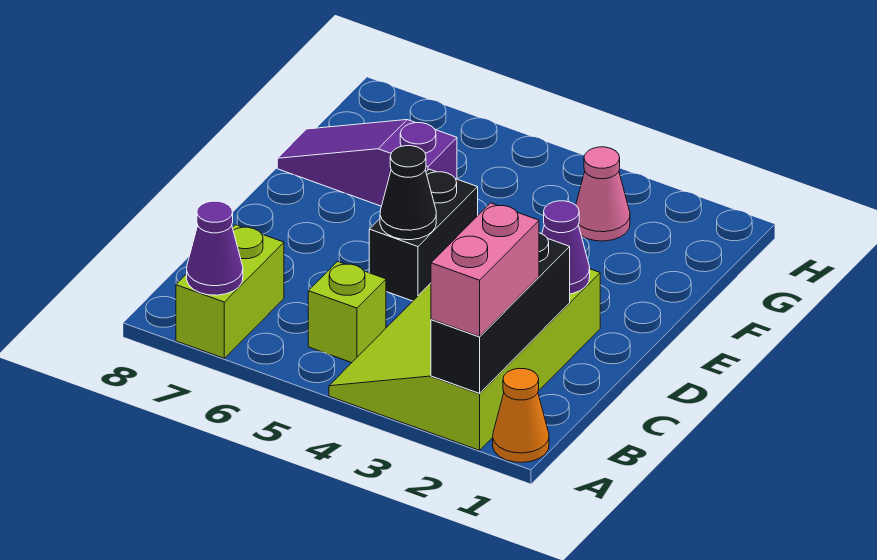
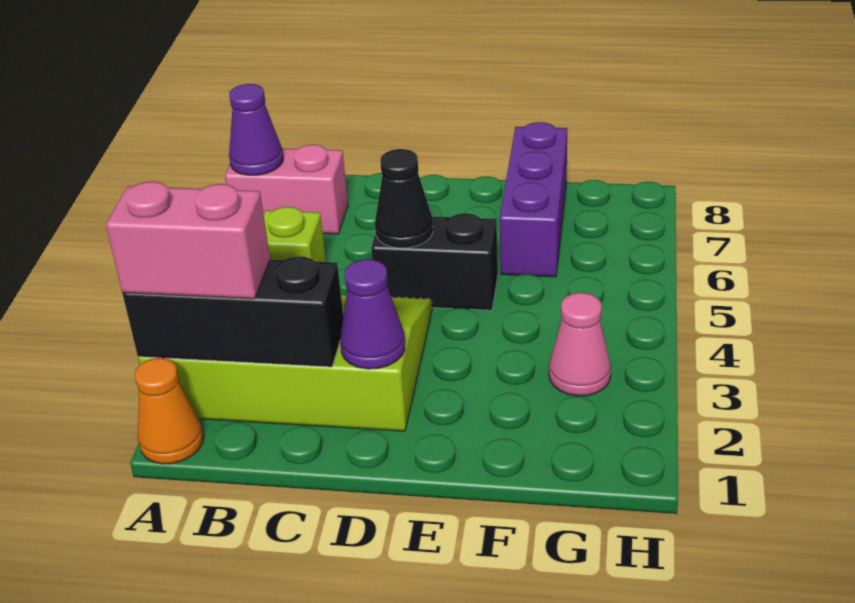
lime 1x2 brick [176,225,284,358] -> pink 1x2 brick [225,145,348,234]
purple 1x3 slope [277,120,457,206] -> purple 1x3 brick [500,122,567,277]

